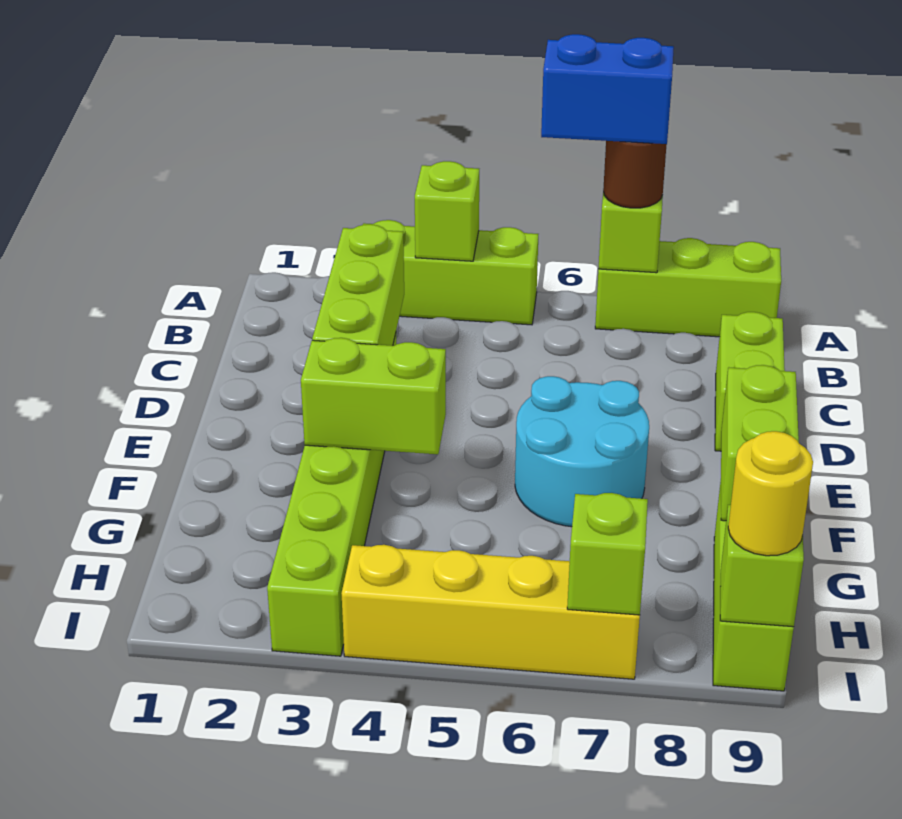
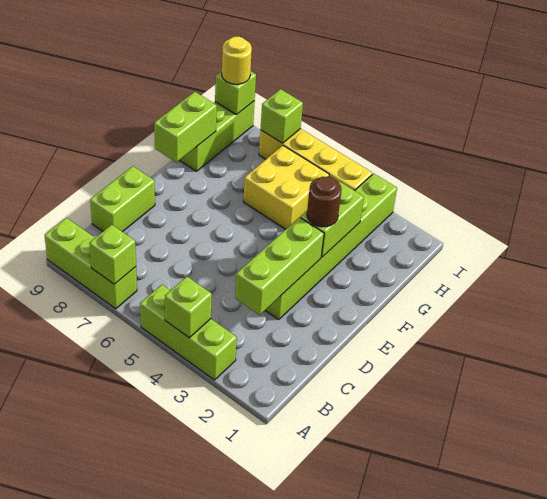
blue 1x2 brick [541,34,674,144] -> none
brown 1x1 round brick [603,141,667,208] -> brown 1x1 round brick moved to [307,176,342,227]
cyan 2x2 round brick [515,376,649,527] -> none
lime 1x2 brick [301,338,446,454] -> lime 1x2 brick turned to [300,182,364,257]
none -> yellow 2x2 brick [243,146,329,229]

